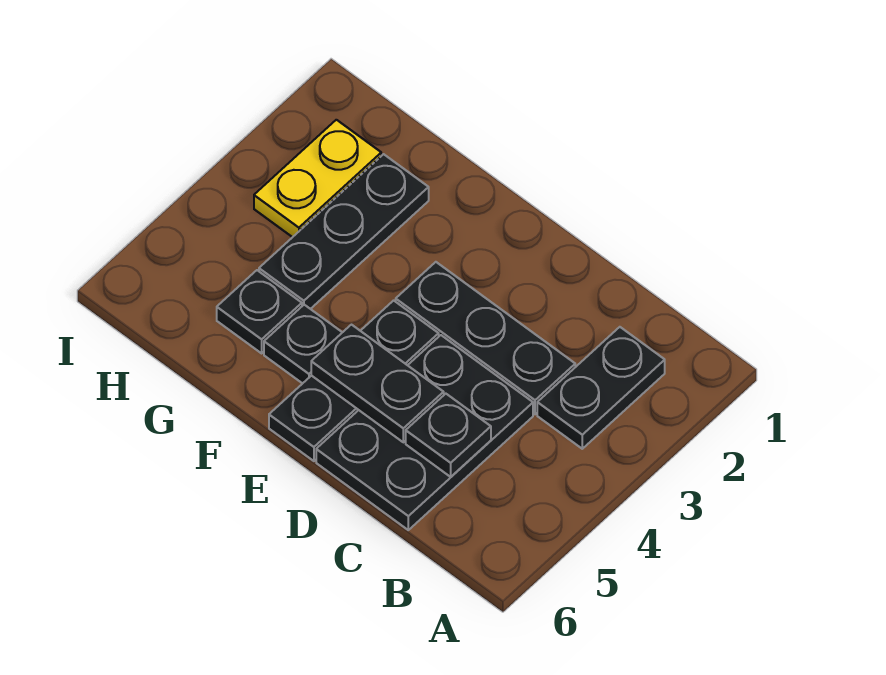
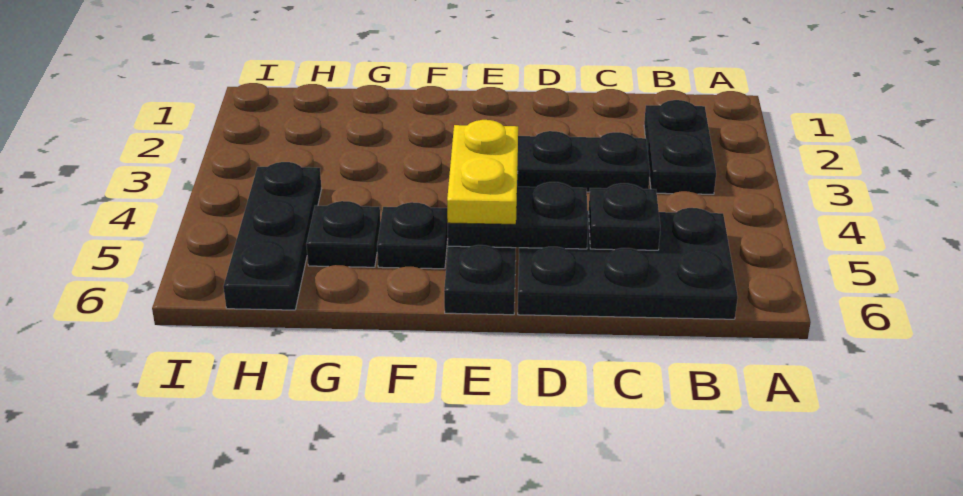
black 2x3 plate [316,335,533,530] -> black 2x3 plate turned to [518,208,738,319]
black 1x3 plate [259,154,429,309] -> black 1x3 plate moved to [223,162,322,310]
yellow 1x2 plate [254,120,381,237] -> yellow 1x2 plate moved to [447,120,518,224]

